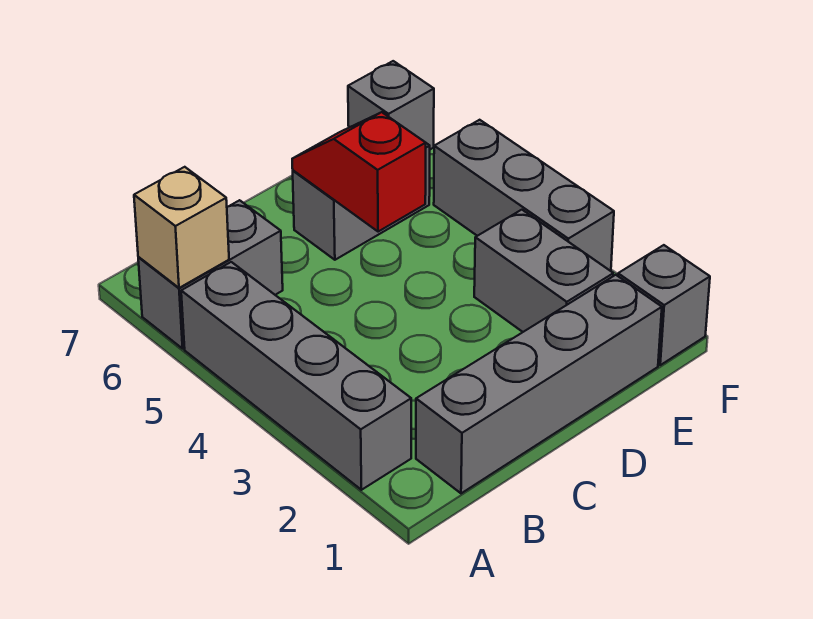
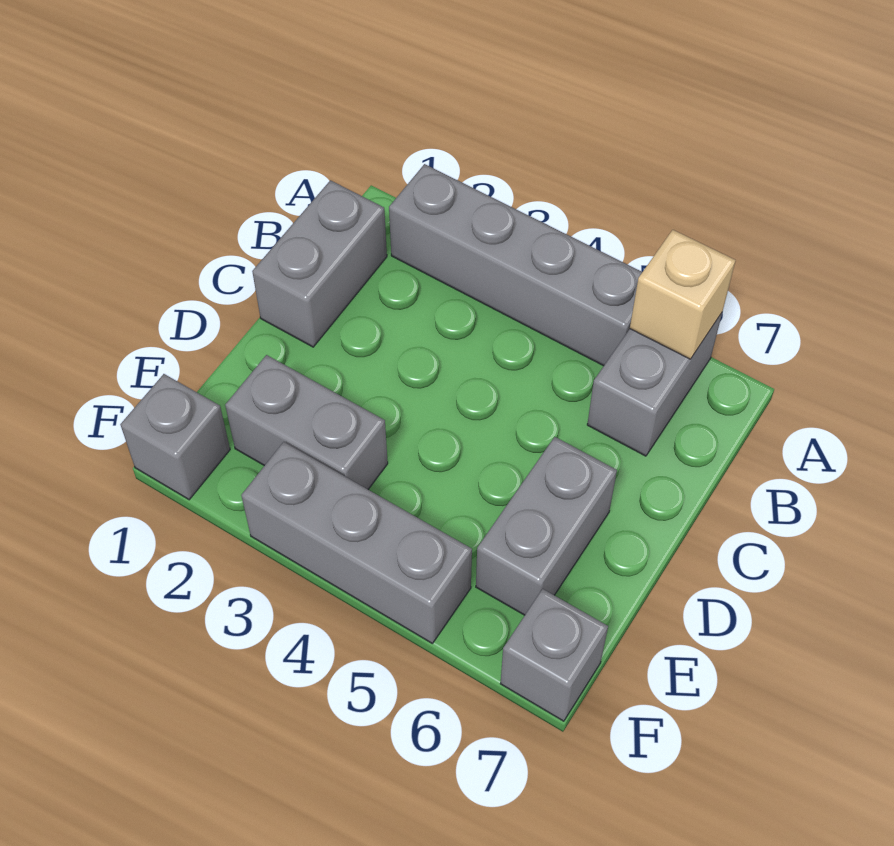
grey 1x4 brick [416,275,662,493] -> grey 1x2 brick [252,180,387,347]
red 1x2 slope [292,112,426,232] -> none

